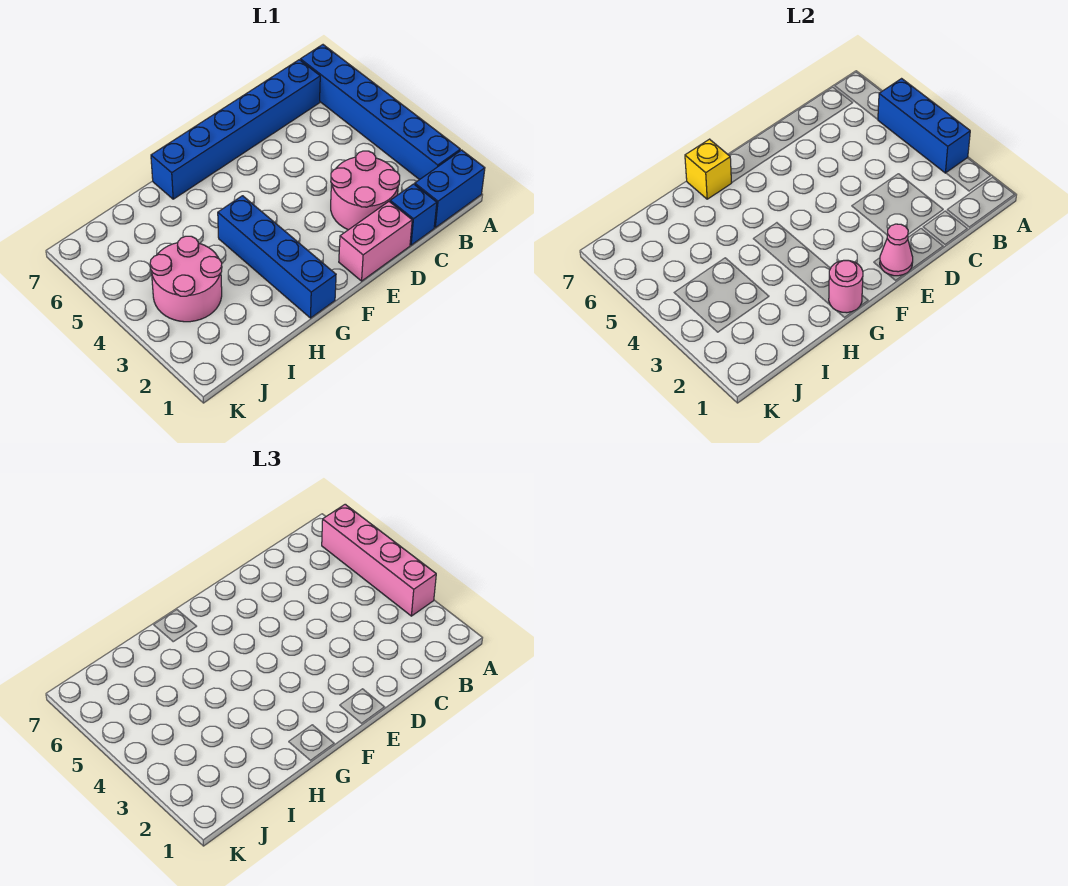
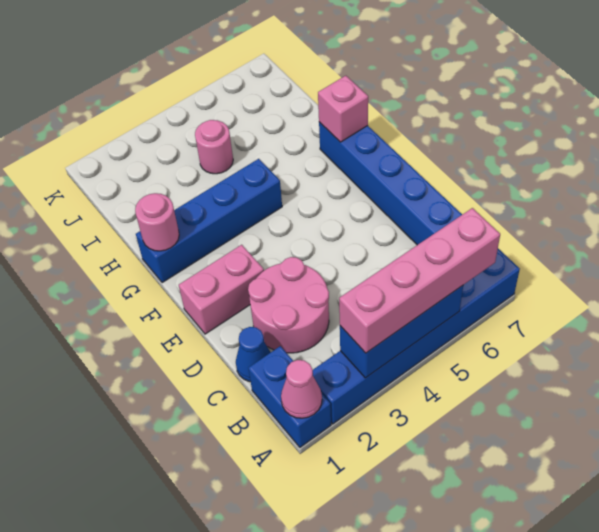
blue 1x1 brick [390,184,437,245] -> blue 1x1 cone [236,327,271,382]
pink 1x2 brick [339,202,412,281] -> pink 1x2 brick turned to [179,245,264,334]
pink 1x1 cone [880,224,913,276] -> pink 1x1 cone moved to [281,360,322,418]
yellow 1x1 brick [685,139,731,199] -> pink 1x1 brick [318,76,368,142]
pink 2x2 round brick [150,236,222,322] -> pink 1x1 round brick [195,120,233,174]

